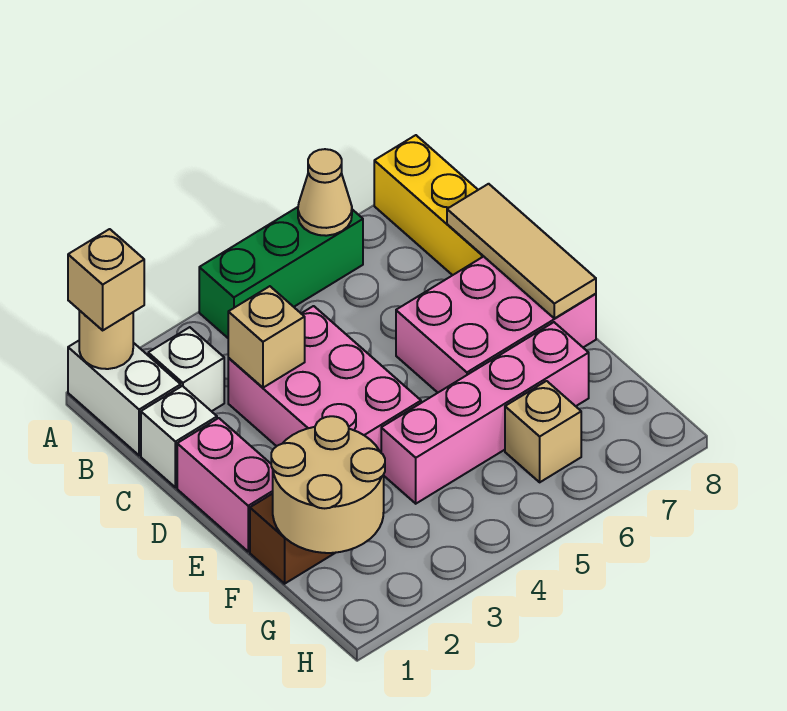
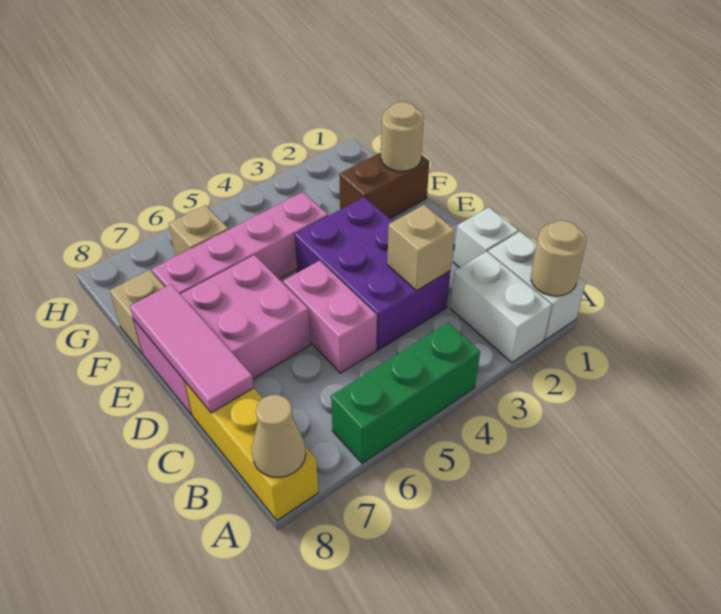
tan 1x1 brick [68,229,144,330] -> tan 1x1 brick moved to [110,270,165,354]
tan 1x1 cone [298,149,352,236] -> tan 1x1 cone moved to [252,395,306,477]
white 1x1 brick [148,327,224,411] -> white 1x2 brick [450,251,552,363]
pink 2x3 brick [228,306,421,452] -> purple 2x3 brick [295,197,451,350]
tan 1x3 tile [447,184,596,318] -> pink 1x3 tile [130,285,254,413]
pink 1x2 brick [177,418,273,551] -> pink 1x2 brick moved to [283,261,377,373]
tan 2x2 round brick [271,416,385,553] -> tan 1x1 round brick [381,102,424,171]

